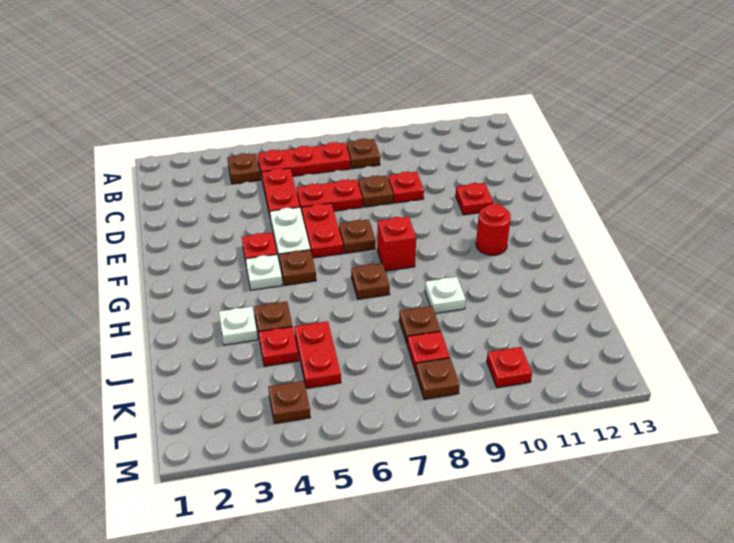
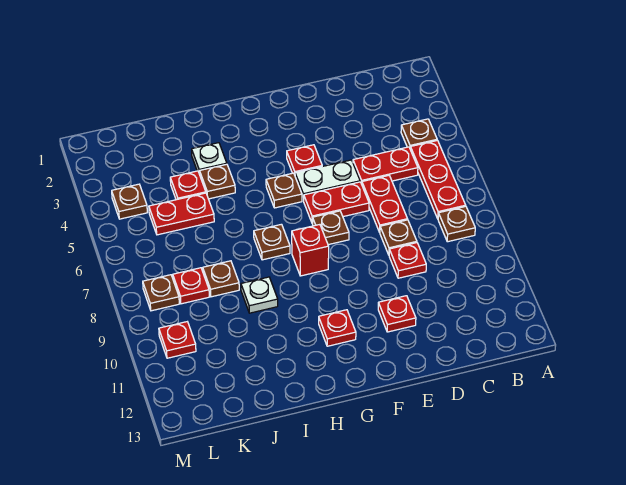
white 1x1 plate [246,255,283,290] -> none
red 1x1 round brick [476,204,511,255] -> red 1x1 plate [319,310,356,346]

